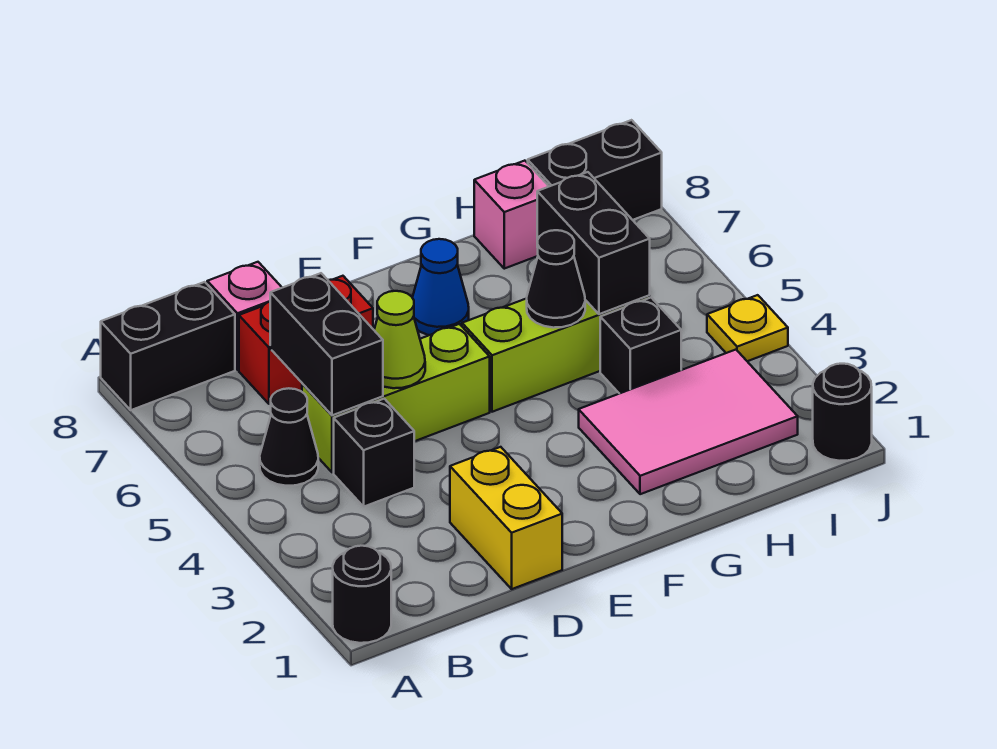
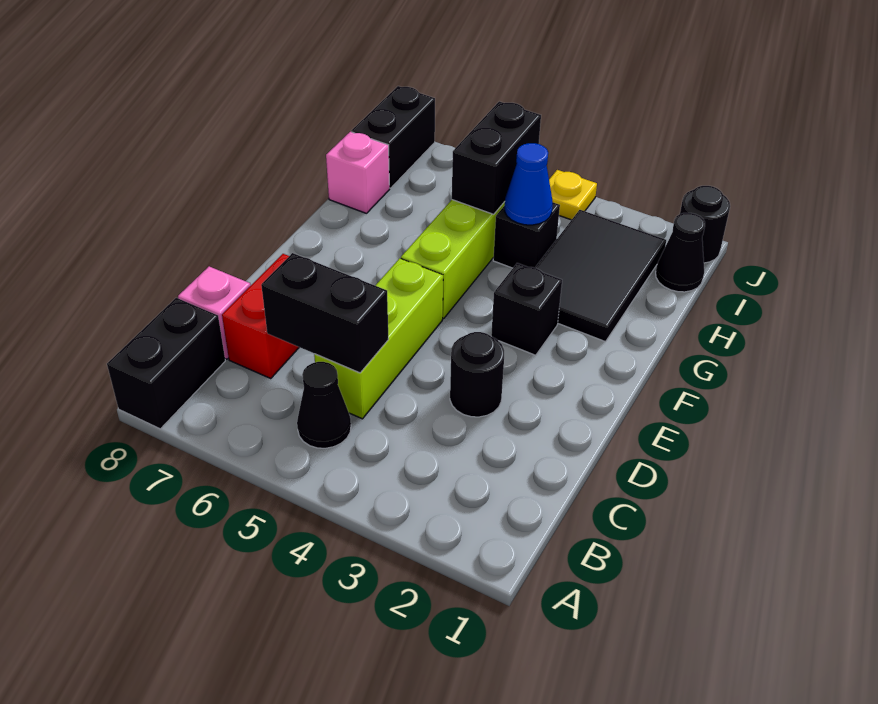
black 1x1 round brick [333,546,391,643] -> black 1x1 round brick moved to [450,332,504,417]
black 1x1 brick [334,399,414,507] -> black 1x1 brick moved to [491,263,562,355]
yellow 1x2 brick [450,447,562,589] -> none
lime 1x1 cone [374,291,425,388] -> none
blue 1x1 cone [412,239,469,335] -> blue 1x1 cone moved to [505,143,553,225]
pink 2x3 tile [579,350,798,494] -> black 2x3 tile [535,210,666,342]
black 1x1 cone [527,230,585,328] -> black 1x1 cone moved to [656,213,705,292]
black 1x2 brick [537,172,650,314] -> black 1x2 brick turned to [452,101,541,214]

